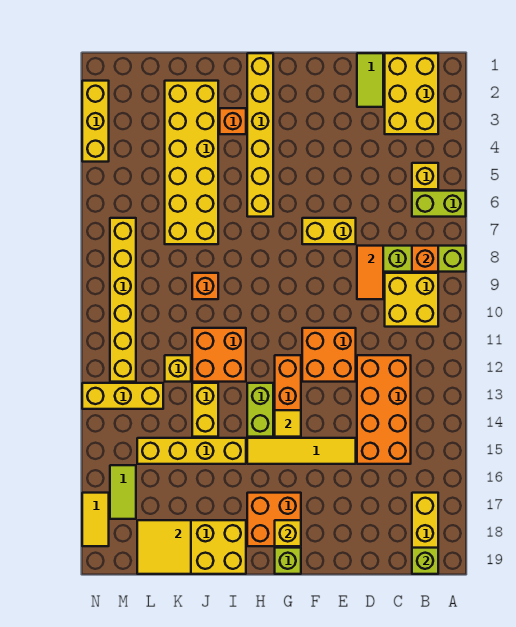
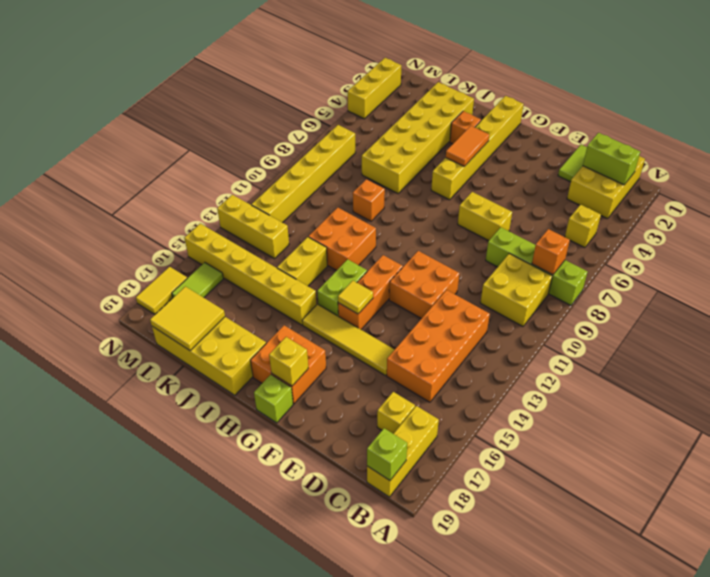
lime 1x2 brick [412,191,466,217] -> lime 1x2 brick moved to [583,133,640,185]
orange 1x2 tile [357,246,383,299] -> orange 1x2 tile moved to [446,126,489,166]
yellow 1x4 brick [137,438,246,464] -> yellow 1x6 brick [184,224,316,325]
yellow 1x1 brick [165,355,191,382] -> yellow 1x1 brick moved to [377,392,415,434]

